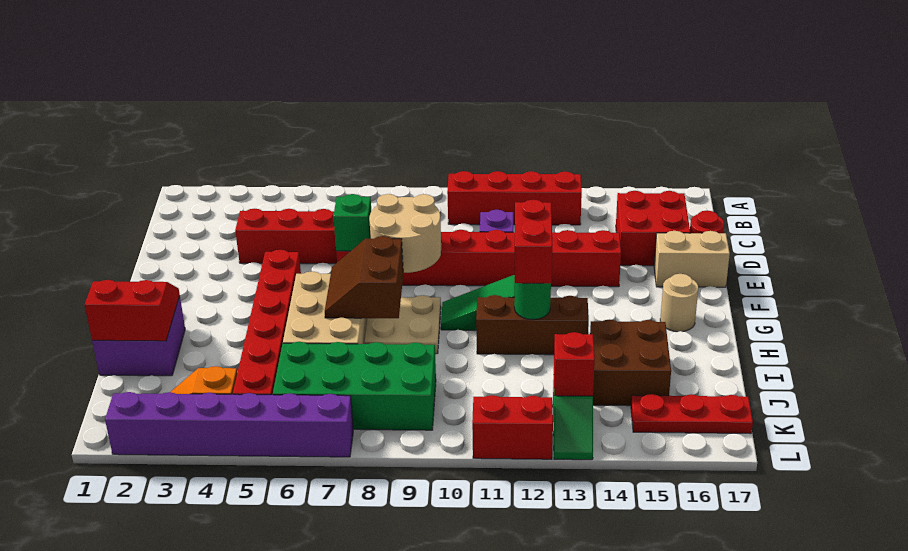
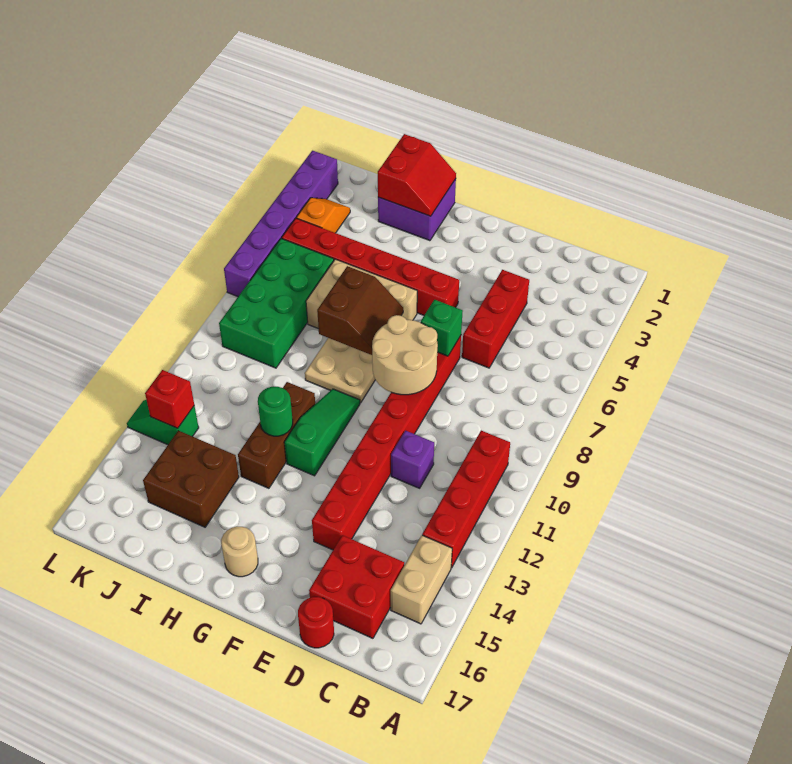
tan 1x2 brick [654,231,730,287] -> tan 1x2 brick moved to [391,535,452,624]
brown 2x2 slope [325,236,403,318] -> brown 2x2 slope turned to [317,266,403,355]
red 1x2 brick [515,200,552,283] -> none
red 1x3 plate [631,394,753,434] -> none
red 1x2 brick [472,395,553,459] -> none

